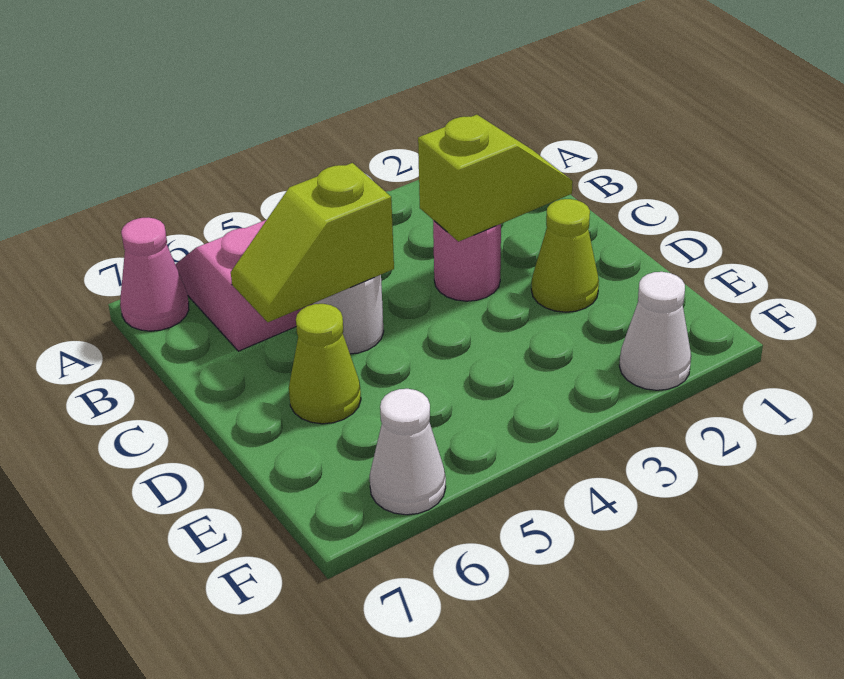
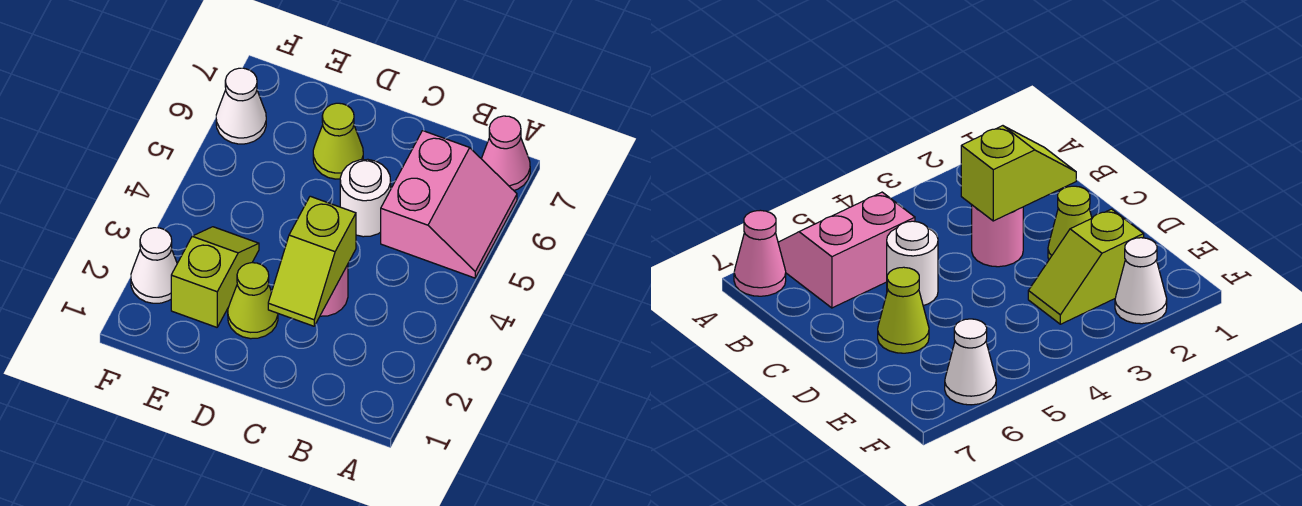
lime 1x2 slope [231,163,394,322] -> lime 1x2 slope moved to [171,227,259,327]

